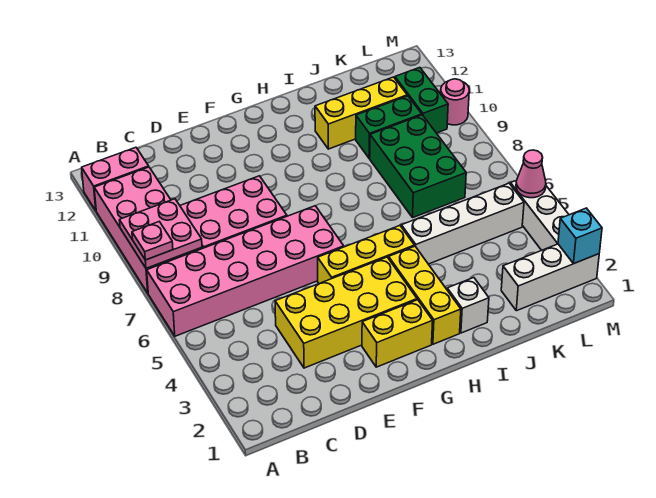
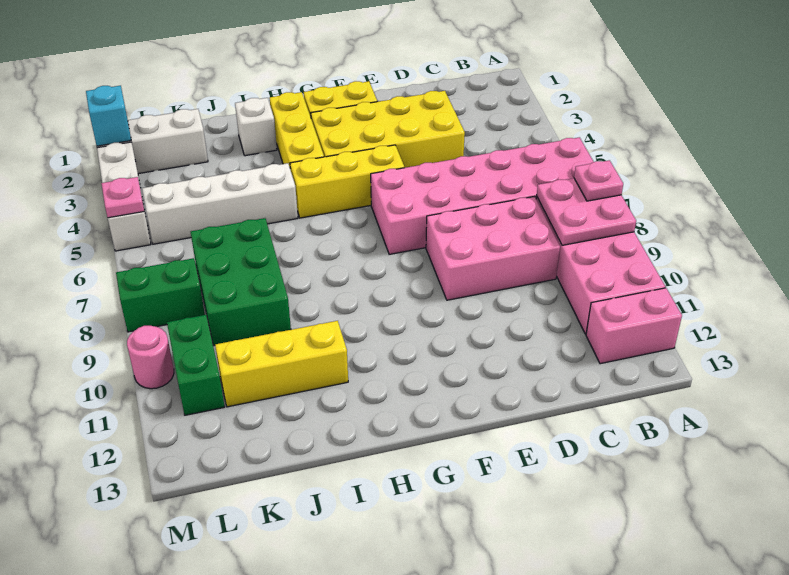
green 1x2 brick [356,96,422,158] -> green 1x2 brick moved to [116,258,205,332]
pink 1x1 cone [516,150,546,198] -> pink 1x1 plate [101,177,144,218]

